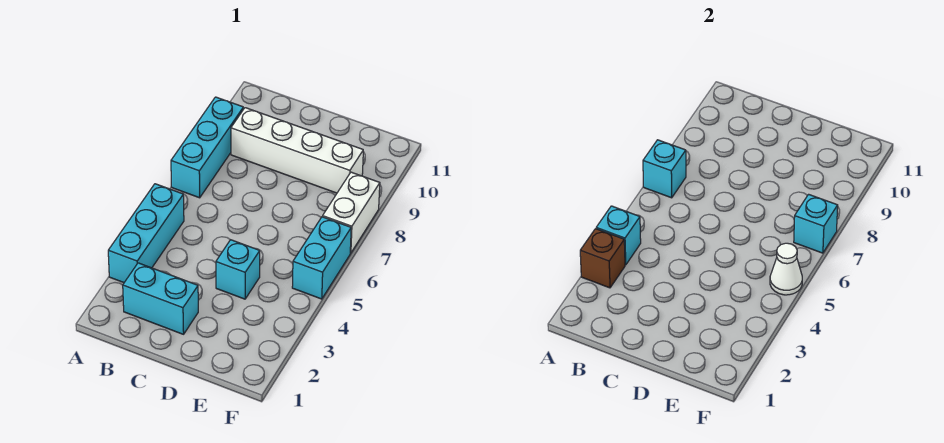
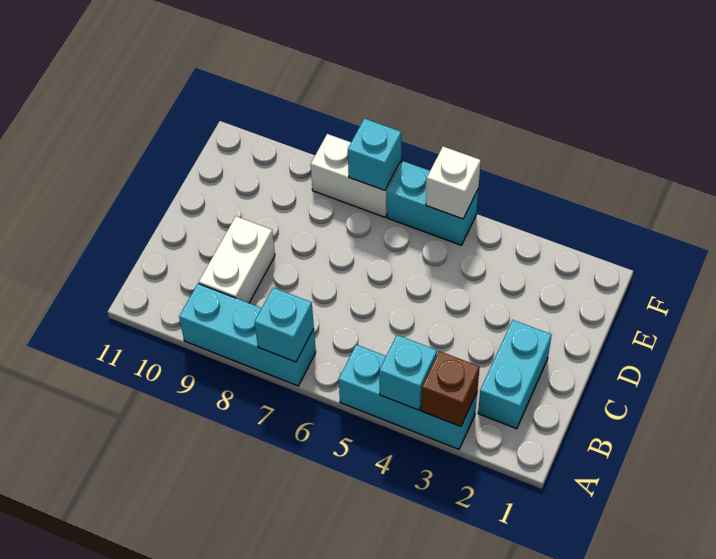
white 1x4 brick [231,108,363,193] -> white 1x2 brick [199,216,275,303]
cyan 1x1 brick [216,240,260,299] -> none
white 1x1 cone [770,243,802,295] -> white 1x1 brick [426,147,481,219]

